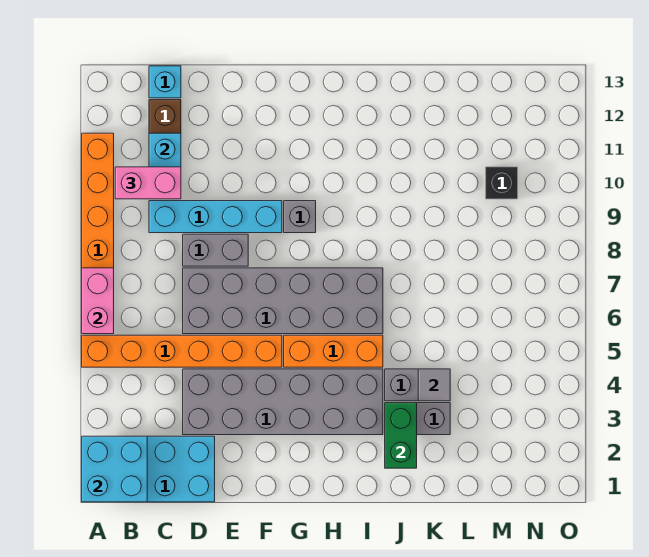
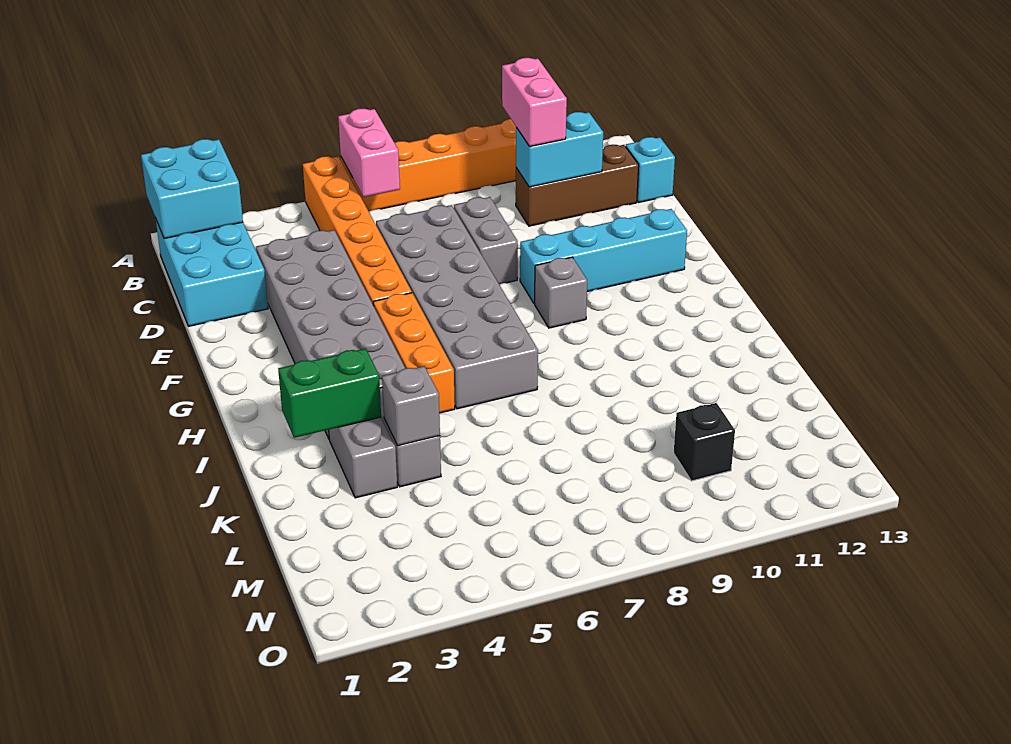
pink 1x2 brick [82,268,114,334] -> pink 1x2 brick turned to [338,109,400,197]
cyan 1x4 brick [149,201,282,233] -> cyan 1x4 brick turned to [520,209,687,304]
grey 1x1 tile [418,369,450,401] -> grey 1x1 brick [382,366,440,446]

